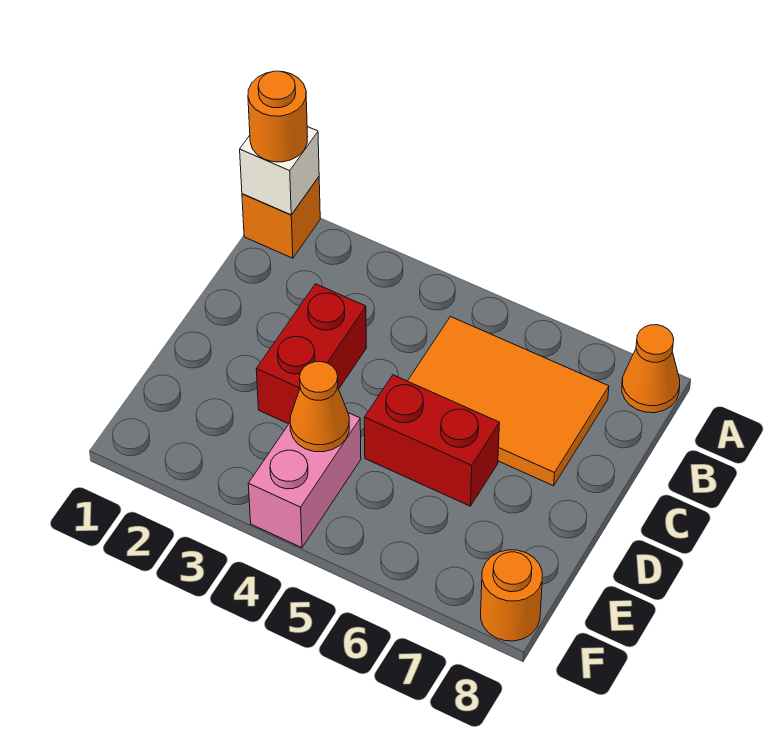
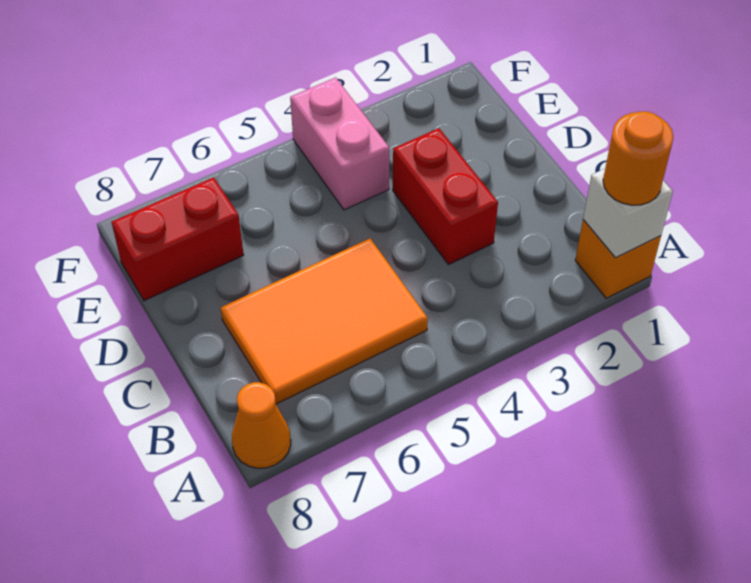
red 1x2 brick [364,375,499,506] -> red 1x2 brick moved to [112,177,244,301]
orange 1x1 cone [290,362,349,452] -> none
orange 1x1 round brick [481,550,542,641] -> none

